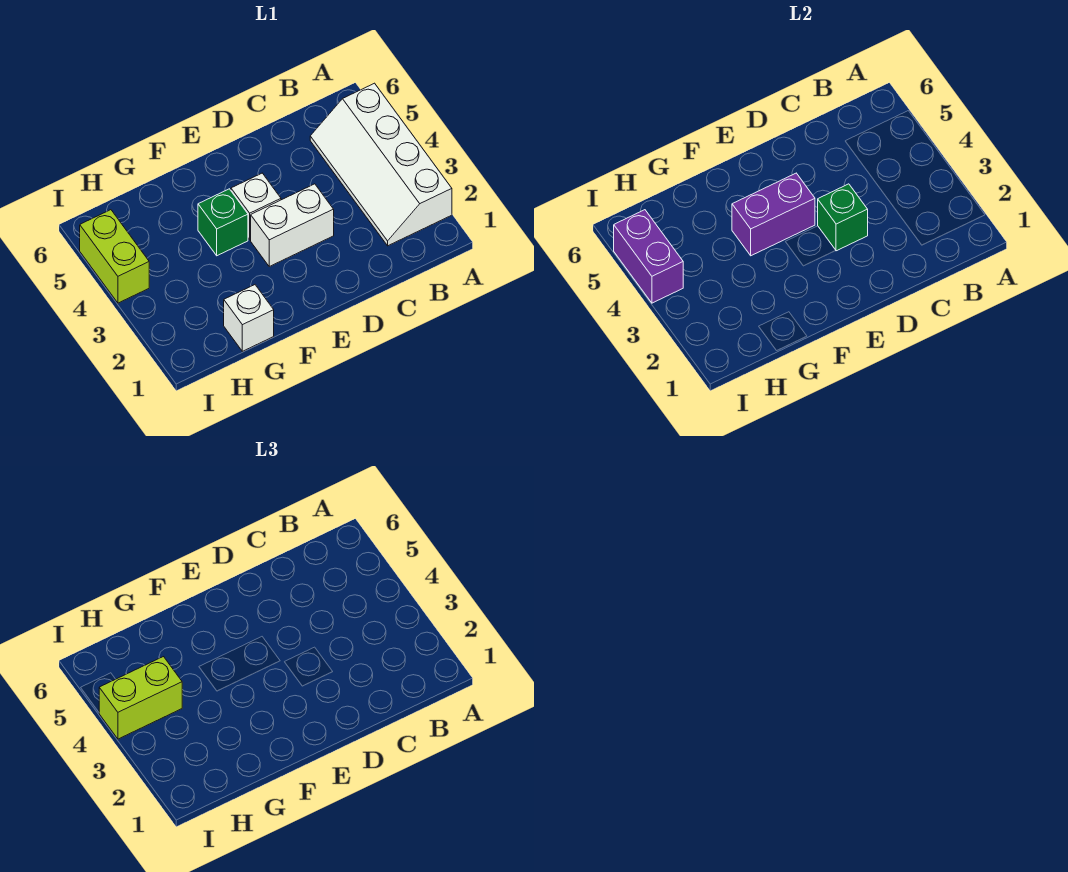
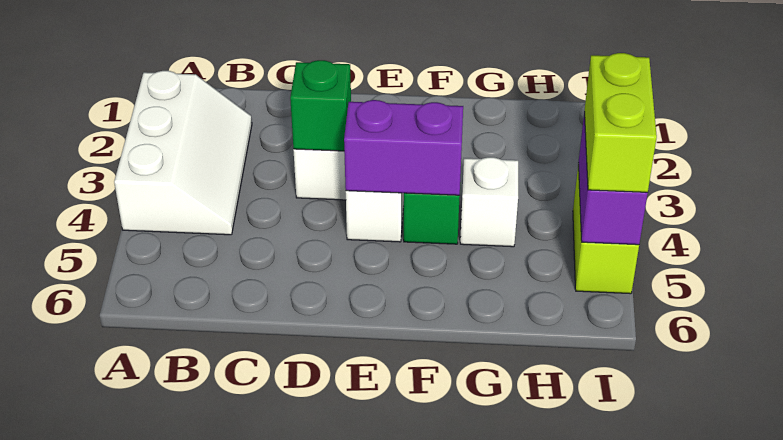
white 2x4 slope [310,83,452,246] -> white 2x3 slope [114,71,252,235]
white 1x1 brick [224,285,274,351] -> white 1x1 brick moved to [460,157,518,247]
lime 1x2 brick [99,657,182,739] -> lime 1x2 brick turned to [585,53,657,192]

